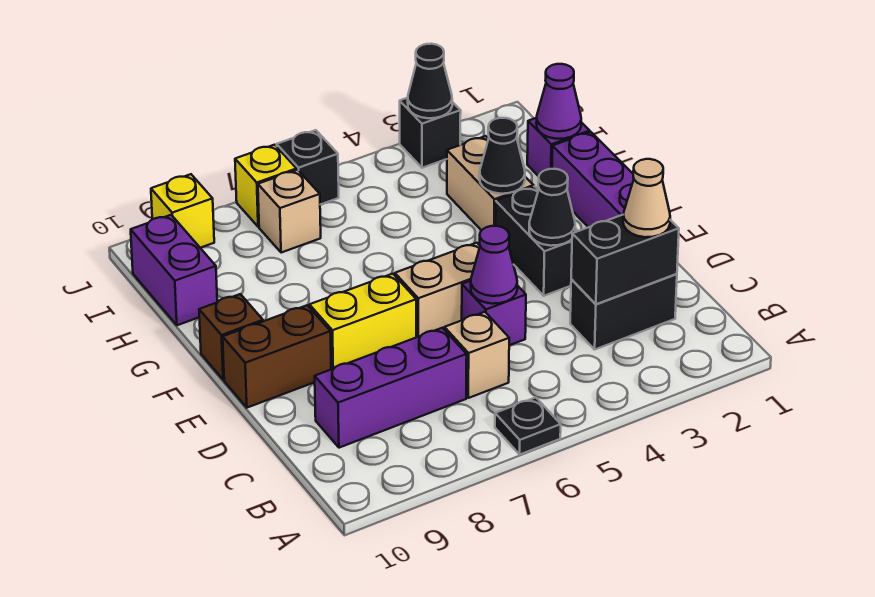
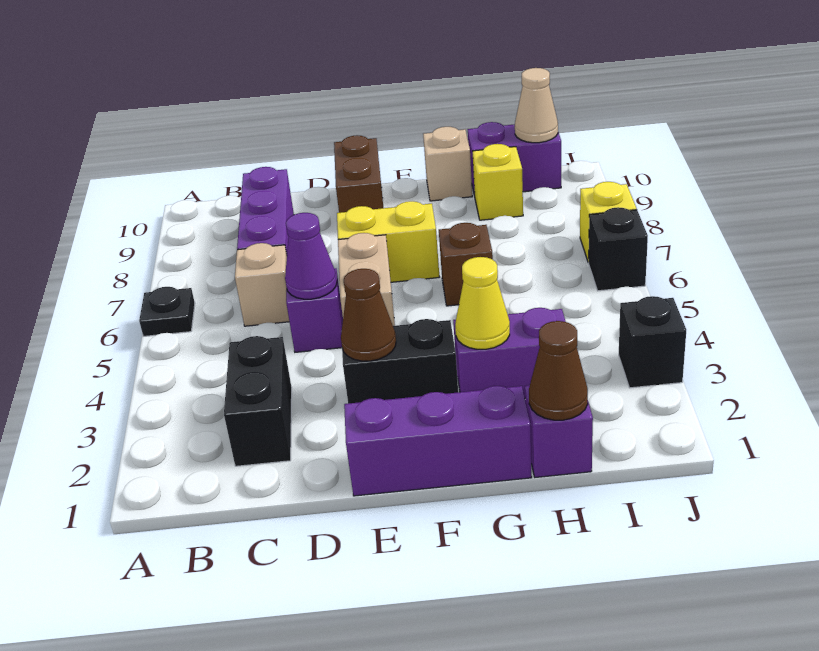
black 1x2 brick [571,215,679,304] -> none
tan 1x1 cone [623,159,670,237] -> tan 1x1 cone moved to [515,68,558,143]
black 1x1 cone [529,169,575,246] -> brown 1x1 cone [341,269,396,361]
yellow 1x2 brick [309,274,416,369] -> yellow 1x2 brick turned to [337,201,439,282]
brown 1x1 brick [199,294,263,380] -> brown 1x1 brick moved to [439,223,493,306]
tan 1x2 brick [447,136,534,231] -> purple 1x2 brick [453,308,566,397]
black 1x1 cone [480,118,525,194] -> yellow 1x1 cone [455,257,510,349]
purple 1x1 cone [536,64,581,139] -> brown 1x1 cone [529,321,588,420]
tan 1x1 brick [258,170,321,253] -> tan 1x1 brick moved to [423,127,472,201]
black 1x1 cone [408,44,452,118] -> none
yellow 1x1 brick [151,174,214,248] -> yellow 1x1 brick moved to [472,144,523,220]

